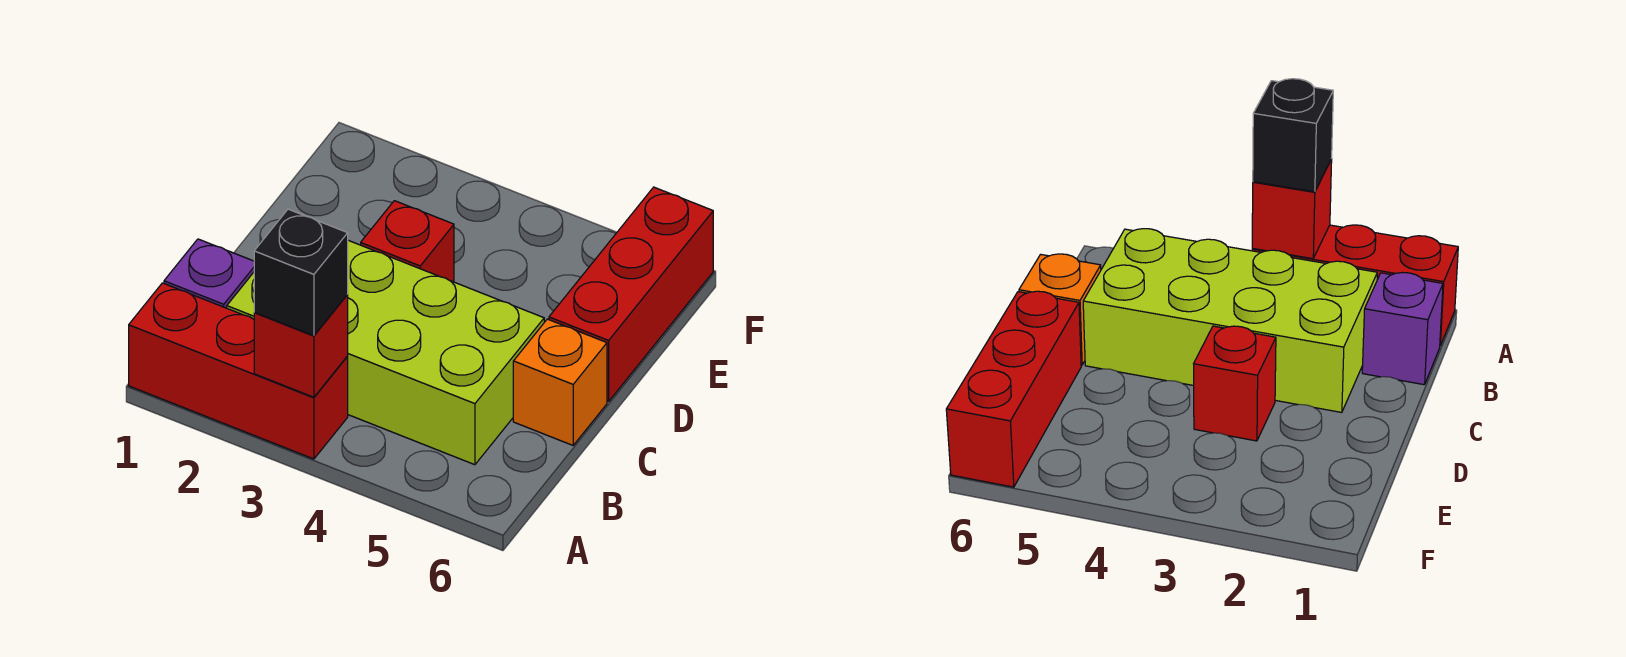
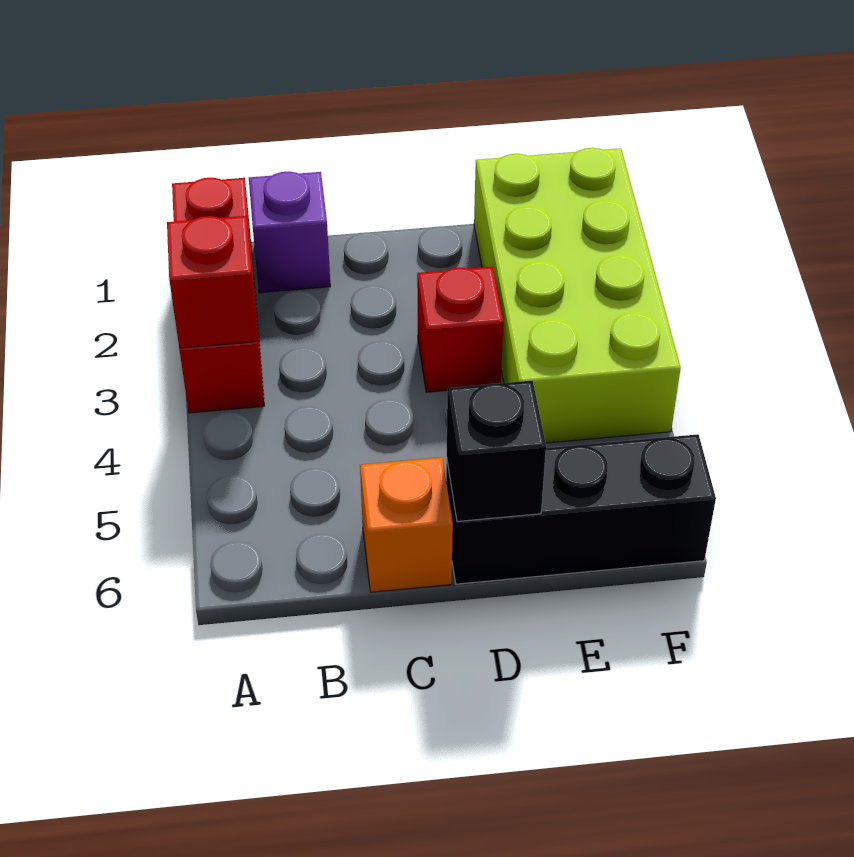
black 1x1 brick [254,209,348,336] -> black 1x1 brick moved to [447,381,546,522]
lime 2x4 brick [227,240,544,465] -> lime 2x4 brick moved to [474,148,681,443]
red 1x3 brick [549,187,713,401] -> black 1x3 brick [446,434,716,584]

